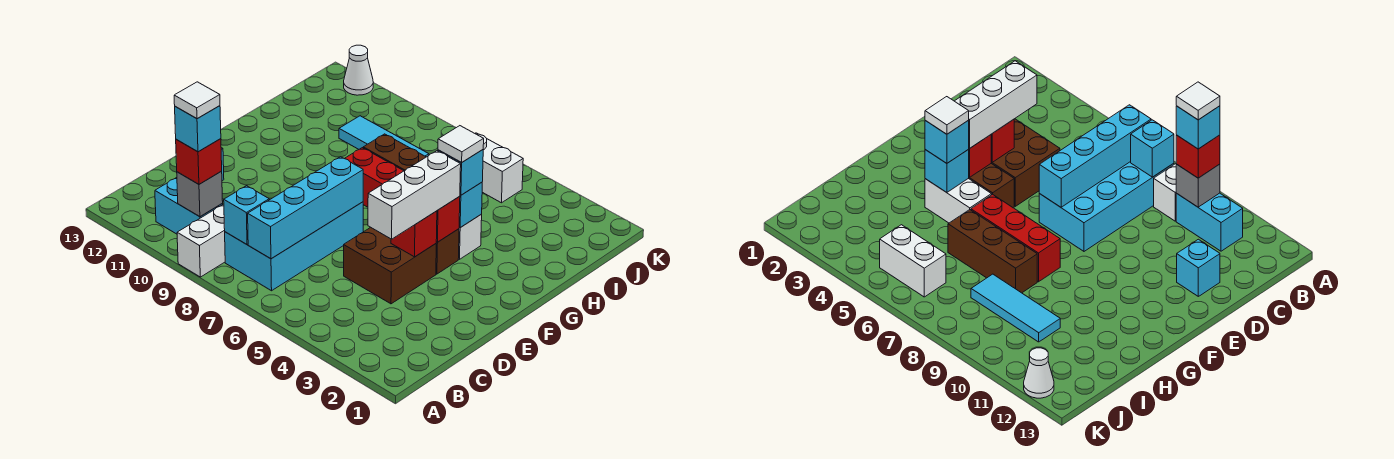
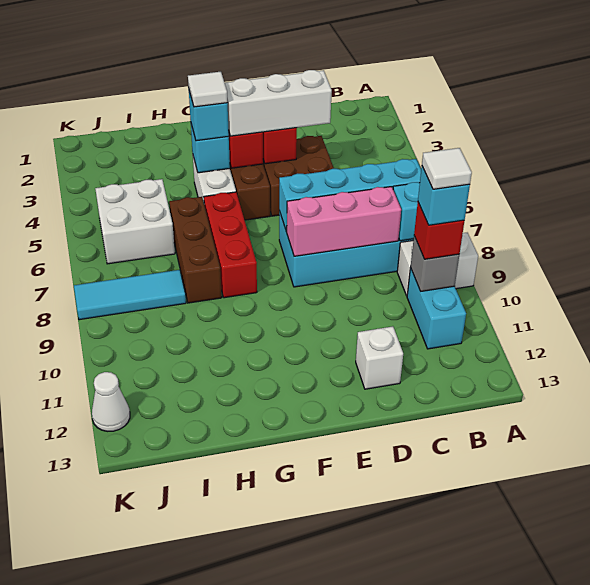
none -> pink 1x3 brick [287,187,401,256]
cyan 1x1 brick [1177,239,1220,296] -> white 1x1 brick [356,326,403,389]
cyan 1x3 tile [339,116,429,157] -> cyan 1x3 tile turned to [74,270,186,320]
white 1x2 brick [475,133,523,203] -> white 2x2 brick [95,179,175,264]

